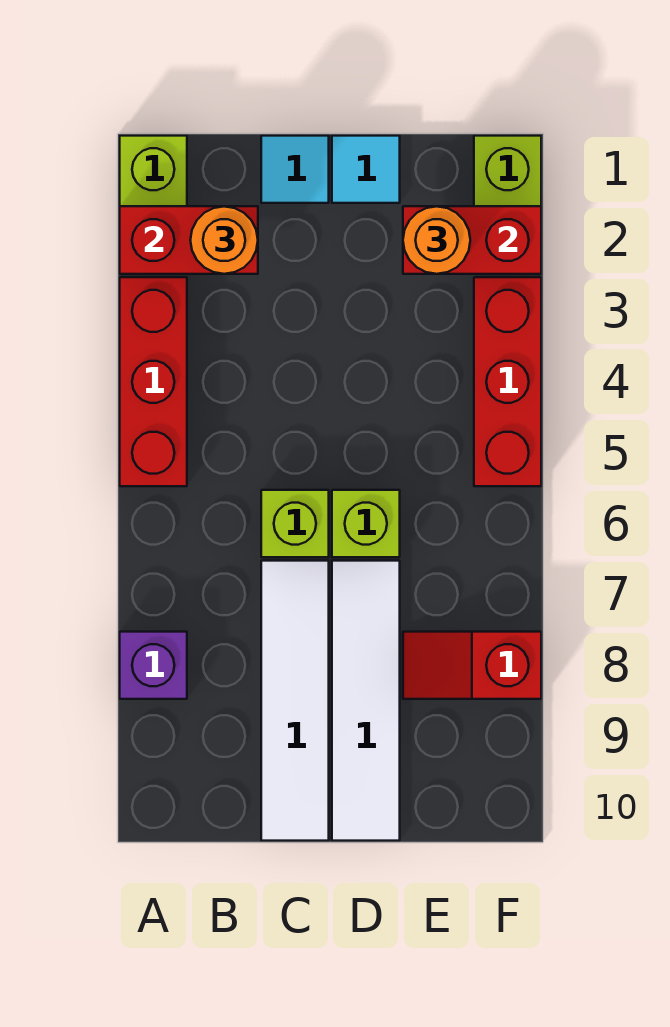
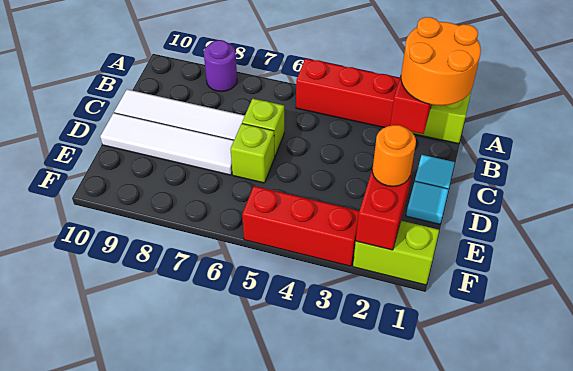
purple 1x1 brick [120,632,187,699] -> purple 1x1 round brick [204,40,237,92]
orange 1x1 round brick [190,206,258,274] -> orange 2x2 round brick [401,17,481,106]
red 1x2 slope [403,632,541,699] -> none

